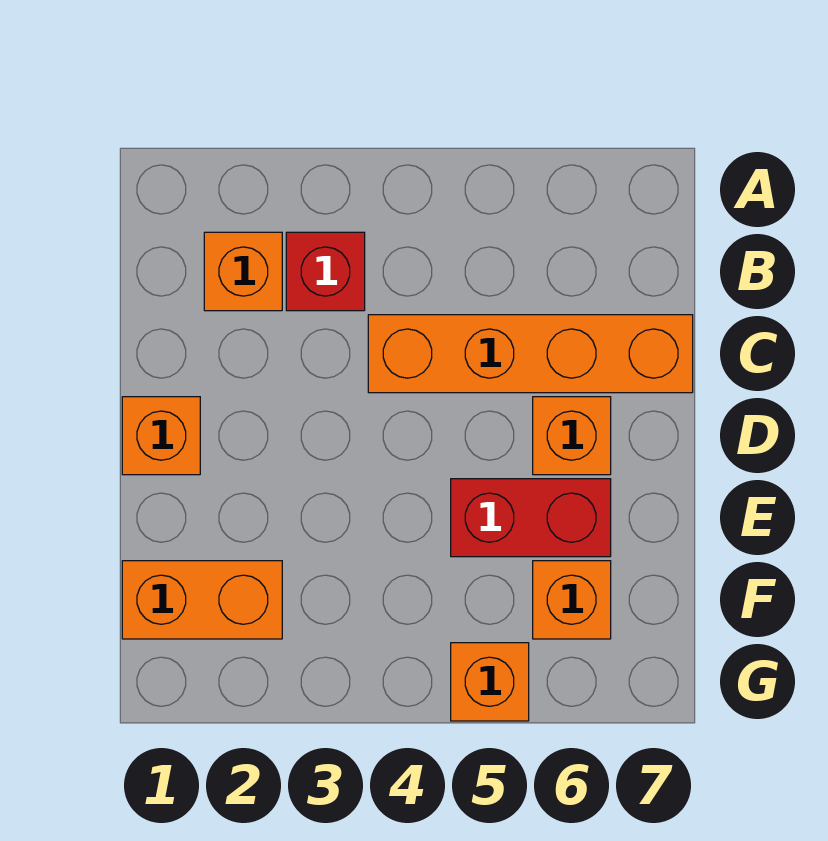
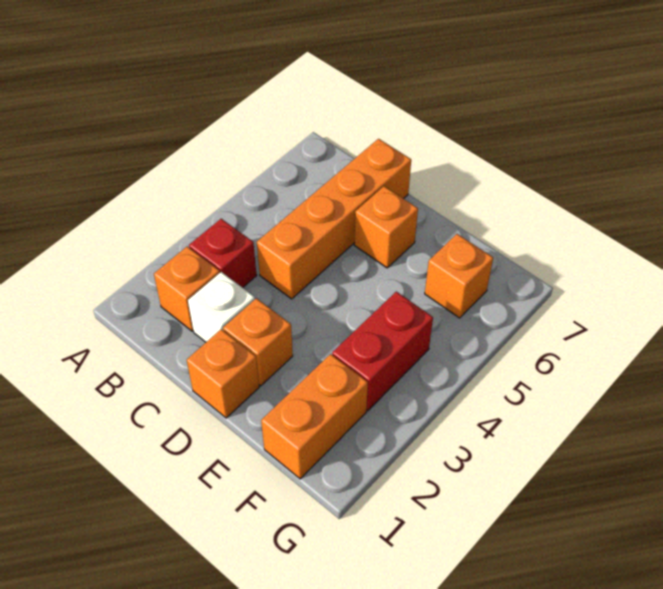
none -> white 1x1 brick [188,272,255,342]
red 1x2 brick [451,479,611,557] -> red 1x2 brick moved to [332,292,433,411]
orange 1x1 brick [451,643,529,721] -> orange 1x1 brick moved to [223,298,293,386]

